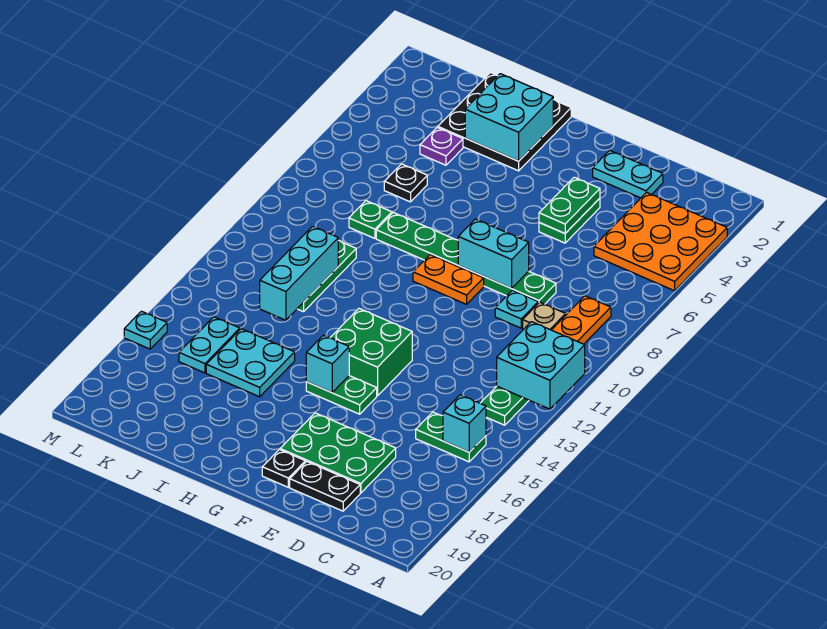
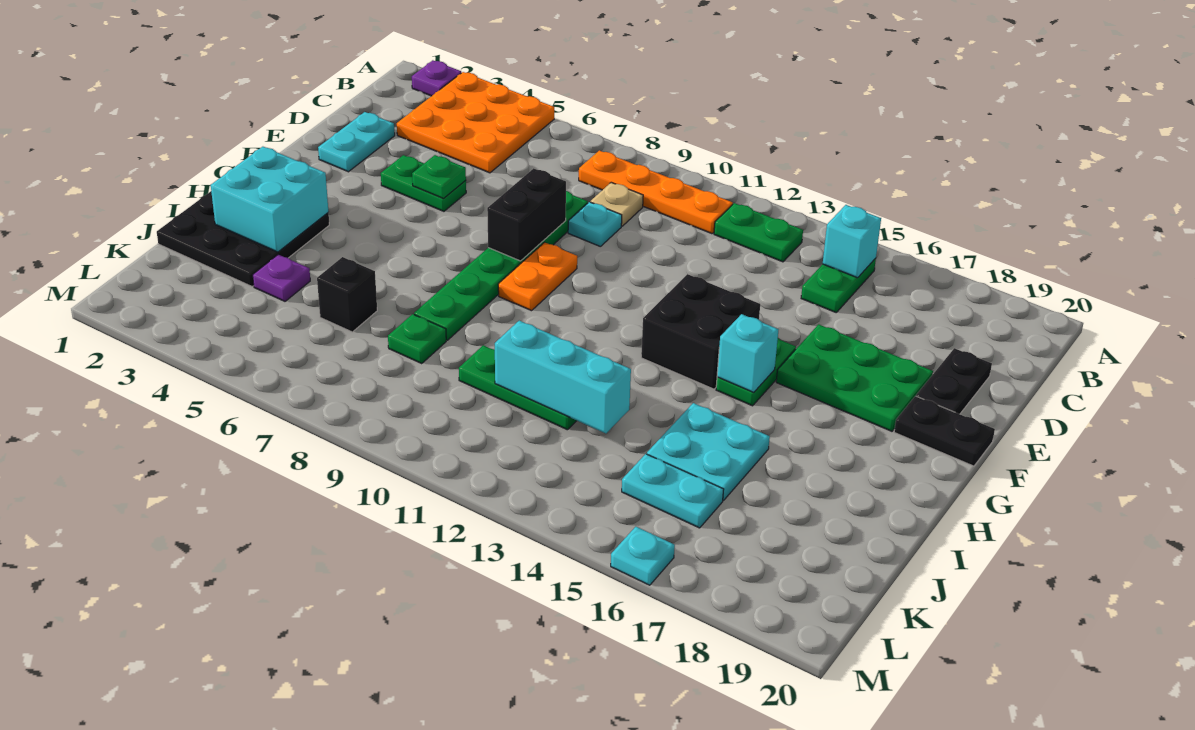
none -> purple 1x1 plate [412,60,461,96]
cyan 2x2 brick [497,322,585,409] -> none
green 2x3 plate [280,413,396,493] -> green 2x3 plate turned to [776,324,933,431]
green 1x2 plate [539,177,600,233] -> green 1x1 plate [412,155,466,199]
cyan 1x2 brick [458,219,529,288] -> black 1x2 brick [487,168,566,261]
green 2x2 brick [330,309,412,396] -> black 2x2 brick [641,274,760,389]
black 1x1 plate [262,450,305,487] -> black 1x2 plate [894,396,995,466]
black 1x1 plate [384,164,427,202] -> black 1x1 brick [317,257,377,332]

